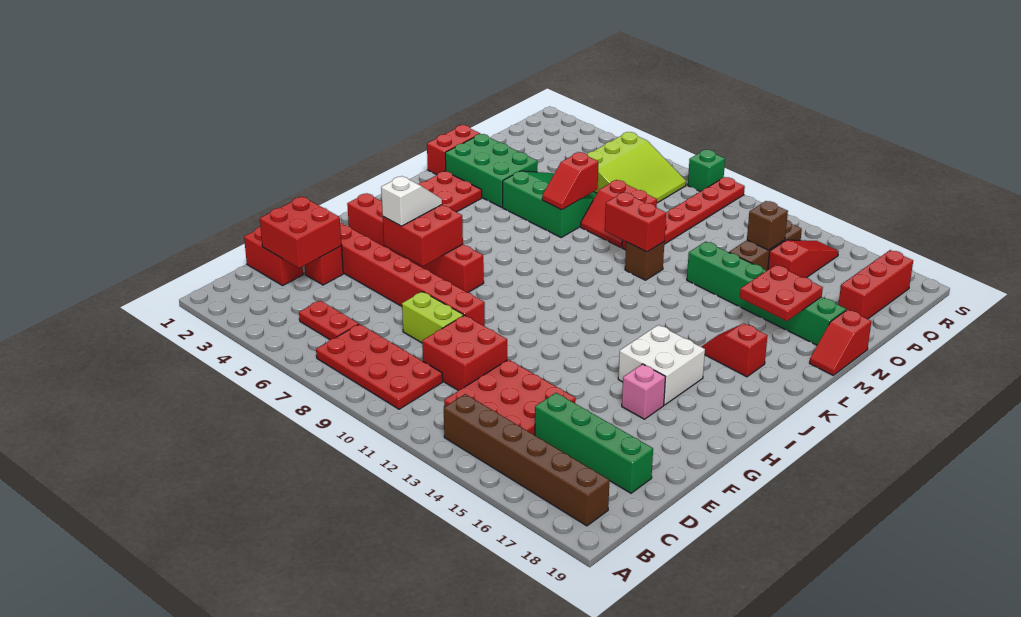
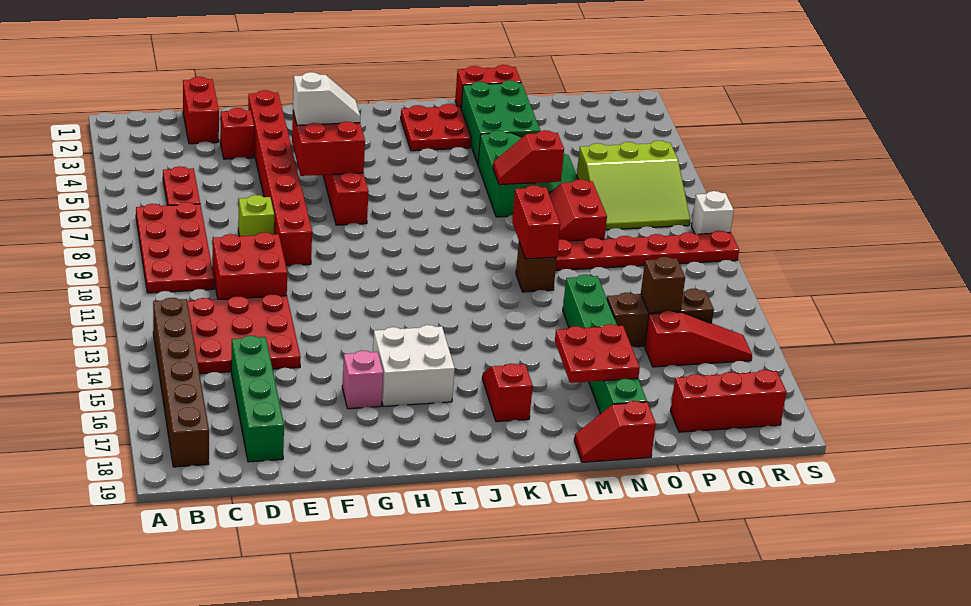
red 2x2 brick [260,197,342,268] -> none
lime 1x2 brick [402,292,464,343] -> lime 1x1 brick [238,195,274,236]
green 1x1 brick [688,150,725,192] -> white 1x1 brick [692,191,734,234]

